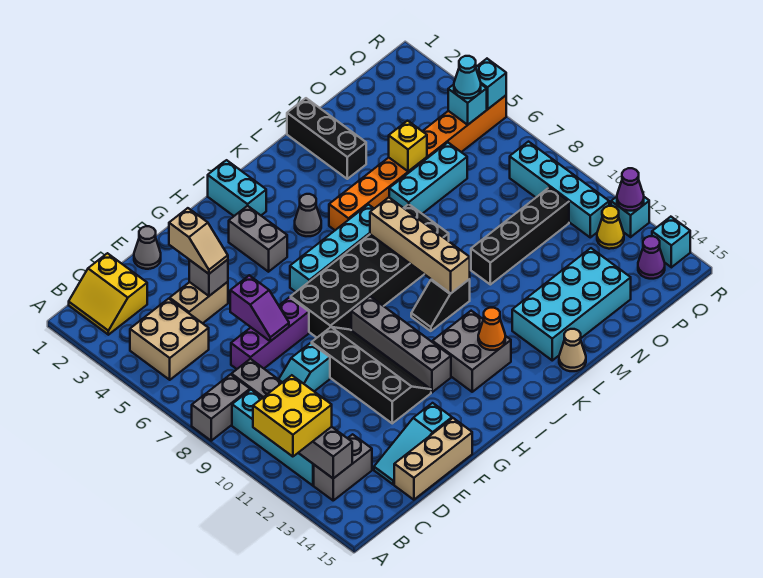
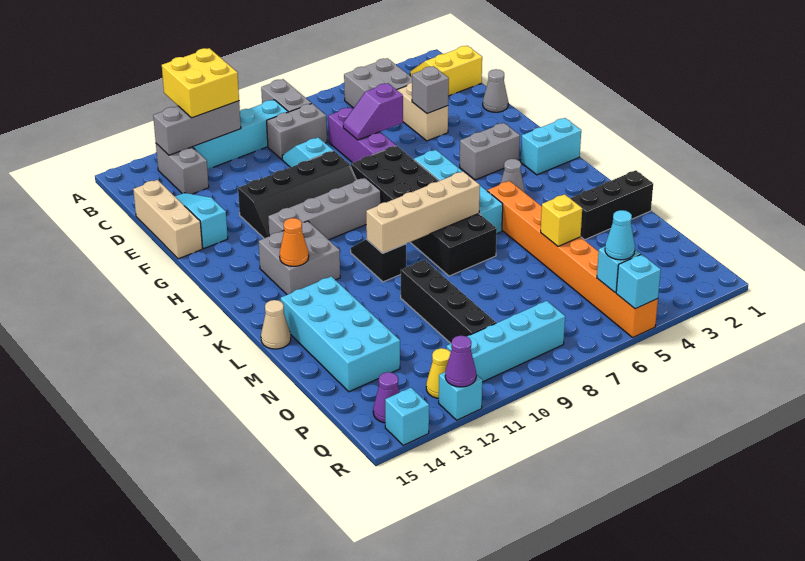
tan 2x2 brick [130,299,209,380] -> grey 2x2 brick [344,58,412,108]
tan 1x2 slope [169,208,228,274] -> none
cyan 1x3 brick [389,143,467,214] -> none

